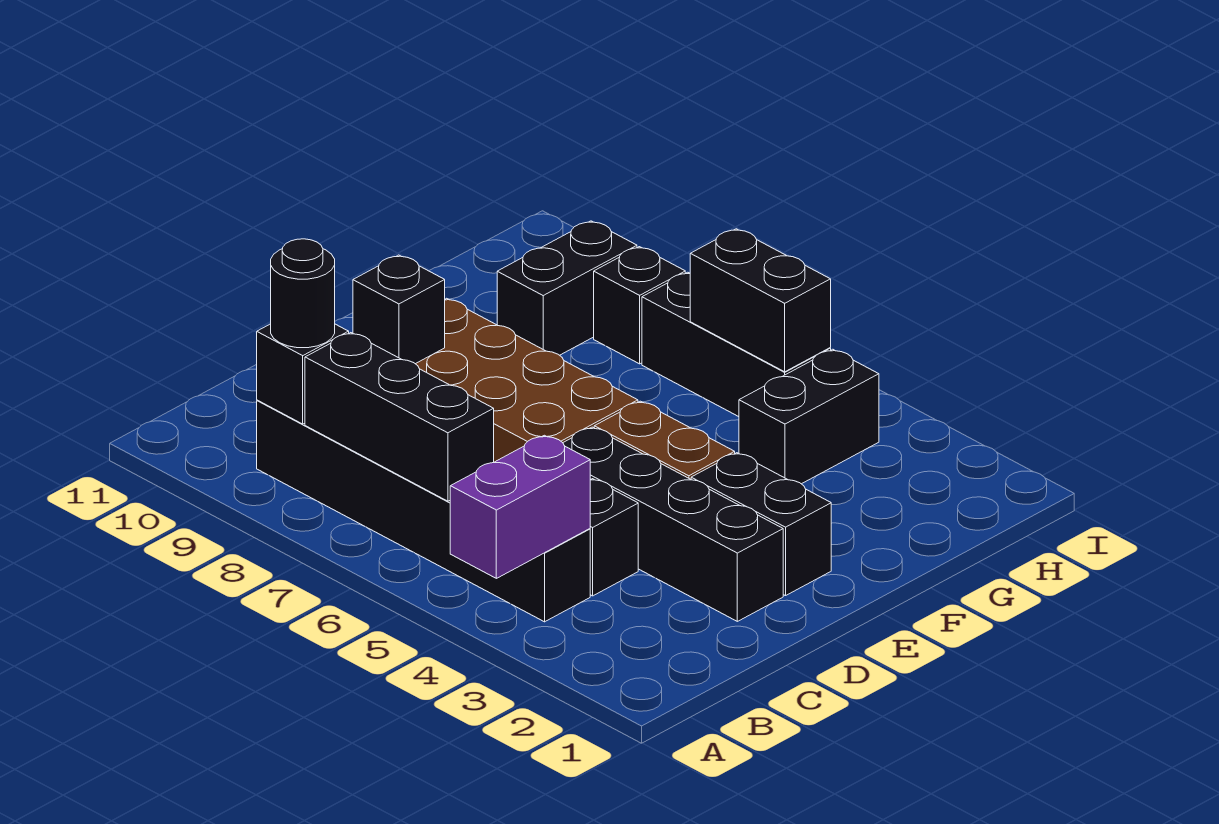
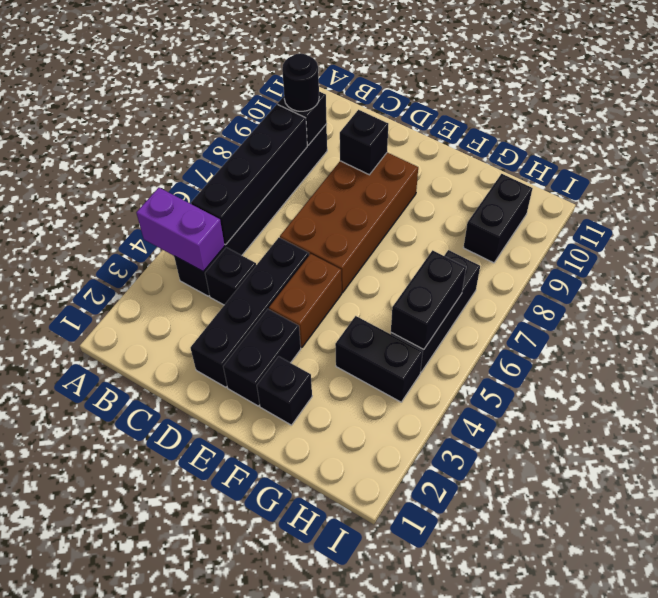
black 1x3 brick [305,333,494,501] -> black 1x4 brick [191,104,307,245]
black 1x2 brick [497,221,637,355] -> black 1x2 brick turned to [463,174,533,263]
black 1x1 brick [594,247,685,364] -> black 1x1 brick moved to [257,356,312,425]

